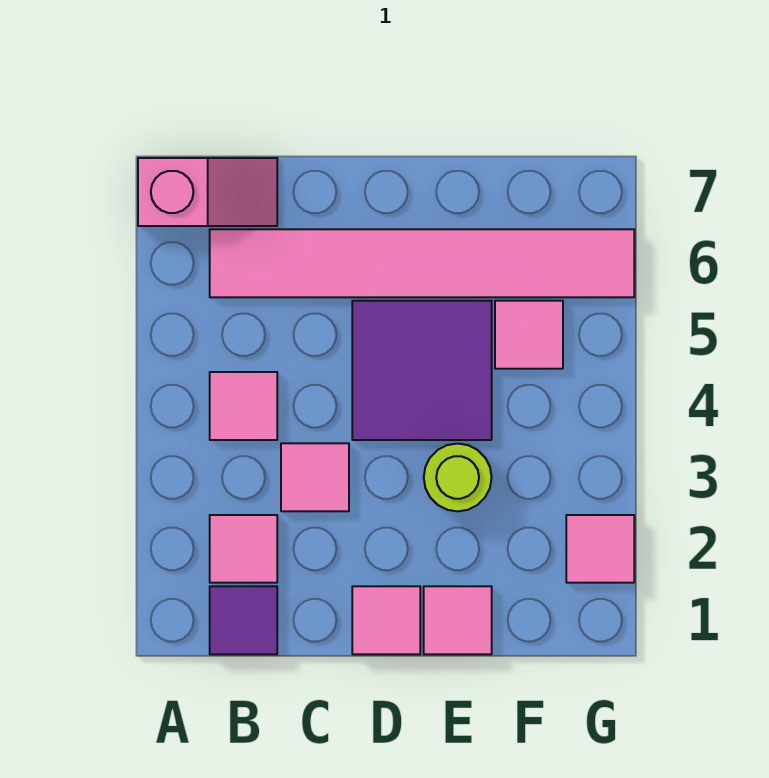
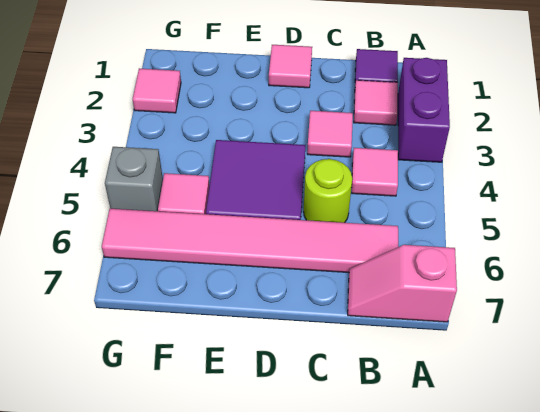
none -> purple 1x2 brick [398,58,450,162]
pink 1x1 tile [424,586,492,654] -> none
lime 1x1 round brick [424,444,492,511] -> lime 1x1 round brick moved to [304,159,352,223]
none -> grey 1x1 brick [105,147,163,211]

